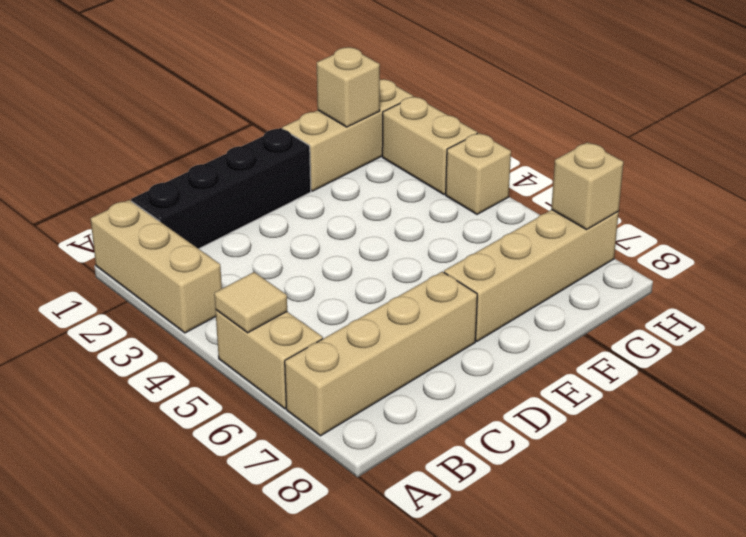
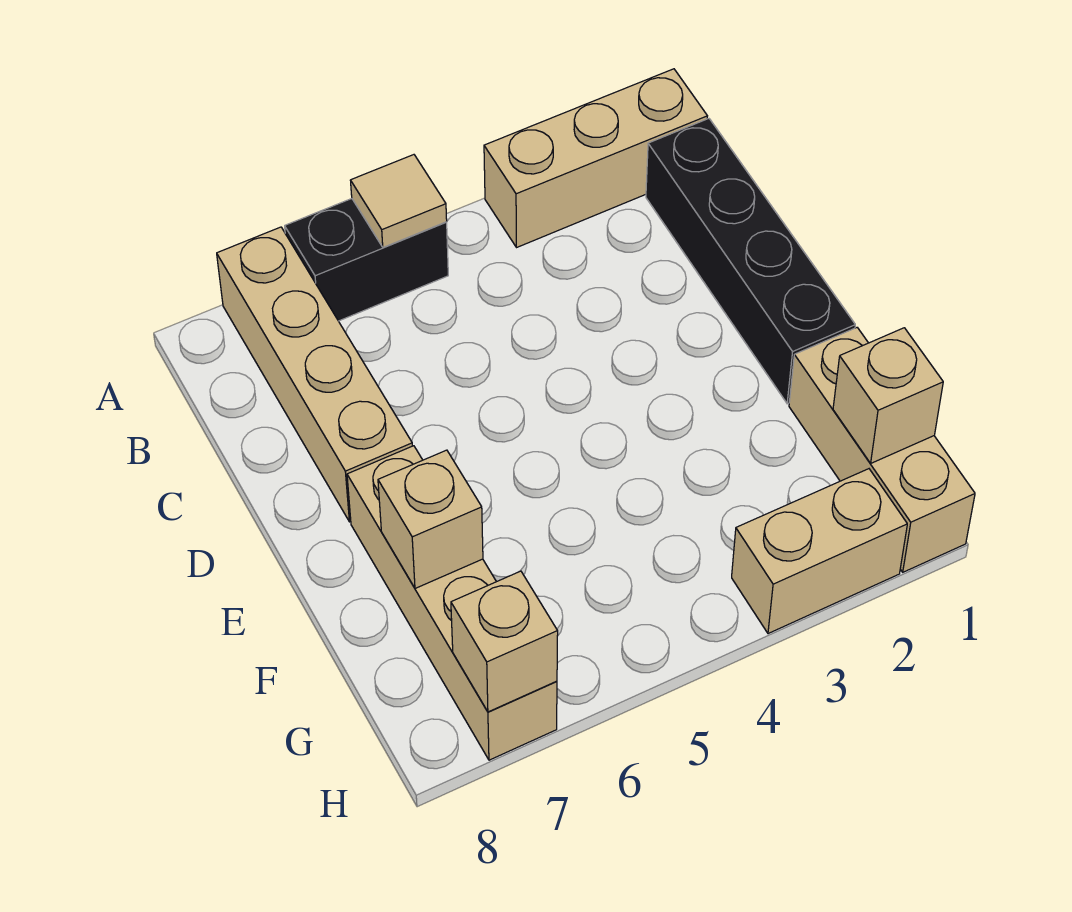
tan 1x2 brick [215,310,323,409] -> black 1x2 brick [285,199,448,321]
tan 1x1 brick [446,133,511,214] -> tan 1x1 brick moved to [378,450,483,588]

